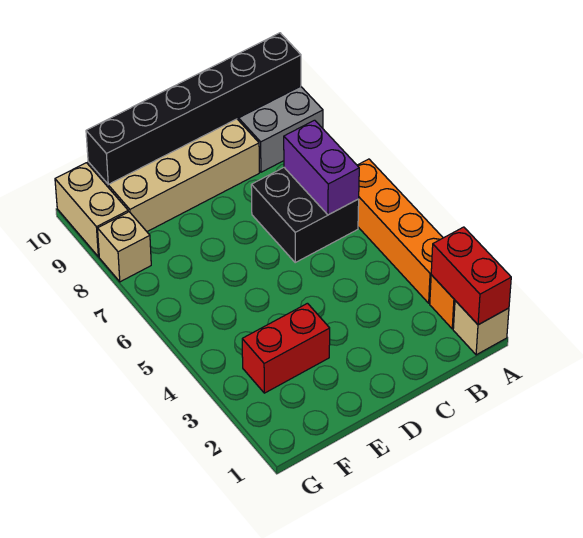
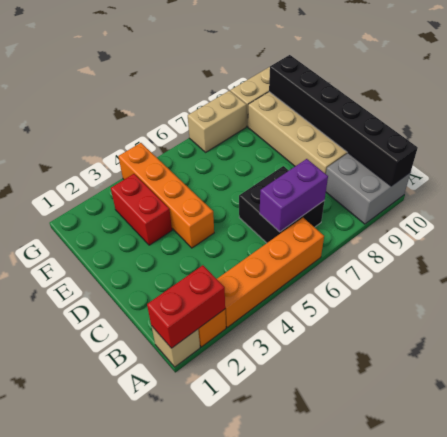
none -> orange 1x4 brick [118,143,214,248]
tan 1x1 brick [98,212,151,282] -> tan 1x2 brick [188,91,246,152]

